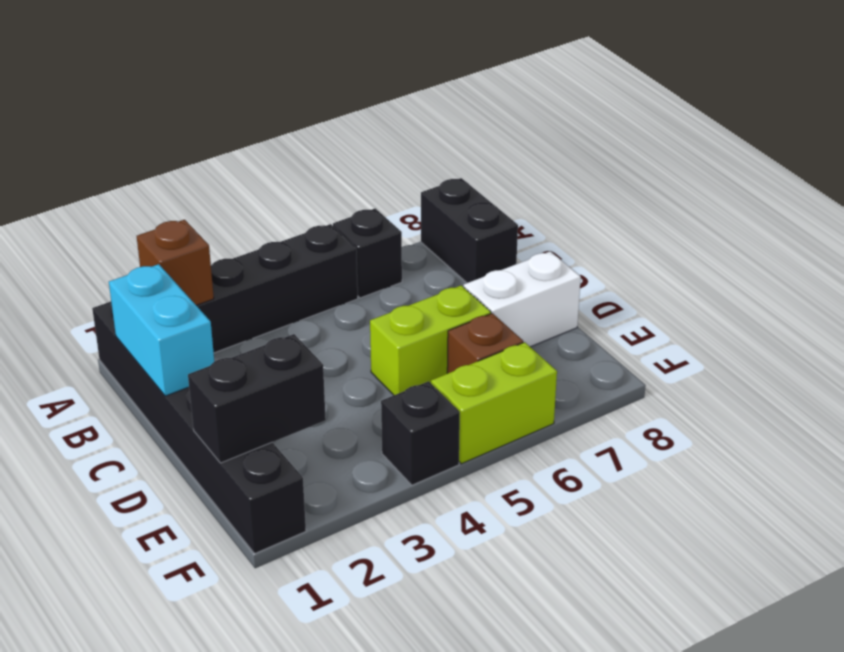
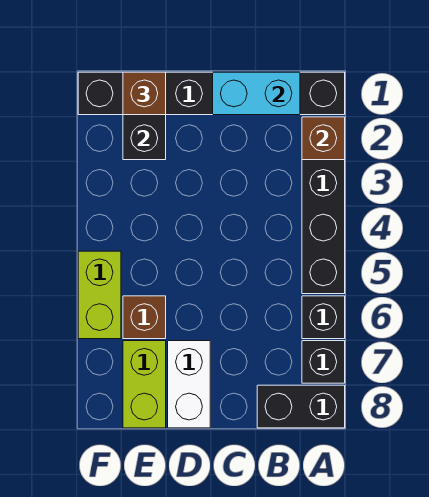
lime 1x2 brick [370,285,491,395] -> lime 1x2 brick moved to [123,341,166,428]
none -> brown 1x1 brick [123,72,166,115]
black 1x1 brick [381,381,460,485] -> black 1x1 brick moved to [302,341,345,383]

